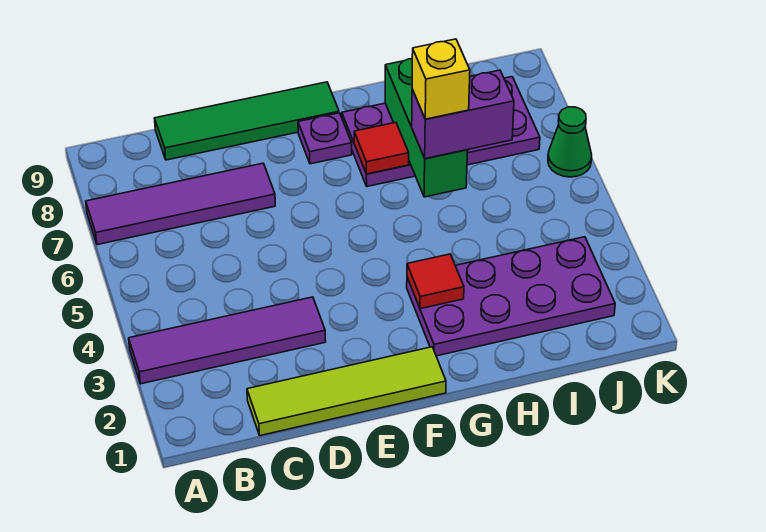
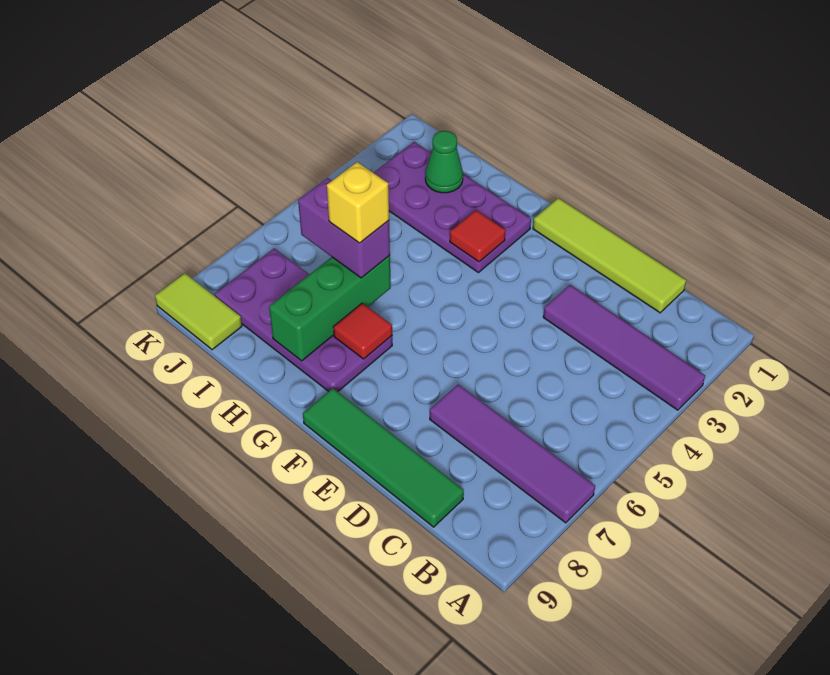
purple 1x1 plate [298,113,352,164] -> none
none -> lime 1x2 tile [155,273,242,350]
green 1x1 cone [548,107,592,177] -> green 1x1 cone moved to [425,131,463,193]

